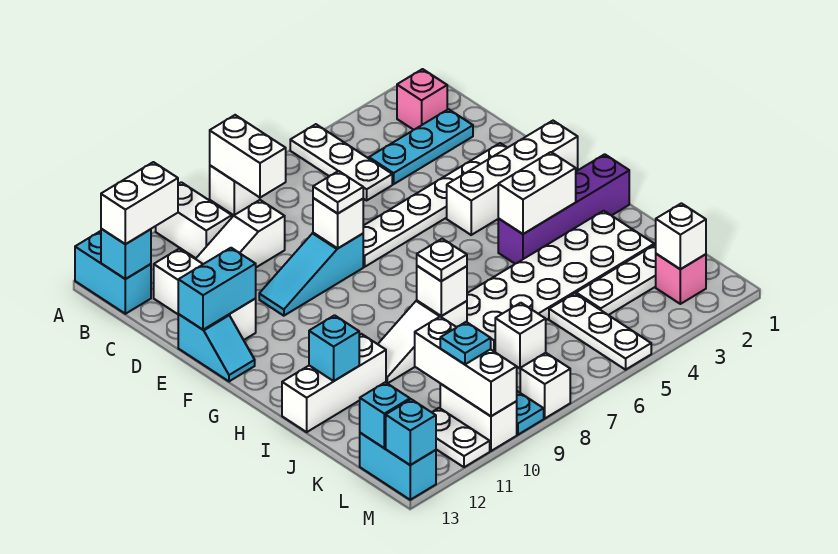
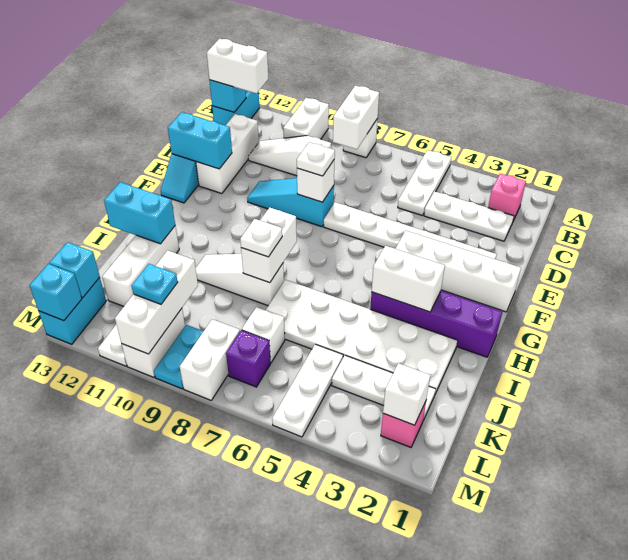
cyan 1x3 plate [369,109,473,184] -> white 1x3 plate [424,191,514,241]
white 1x1 brick [417,266,467,316] -> white 1x2 brick [241,207,297,283]
white 1x3 brick [282,334,386,432] -> white 1x3 brick turned to [102,225,179,306]
cyan 1x1 brick [309,315,359,381] -> cyan 1x2 brick [104,182,175,244]
none -> purple 1x1 brick [226,330,271,387]
white 1x1 brick [520,353,570,418] -> white 1x2 brick [180,319,240,400]

